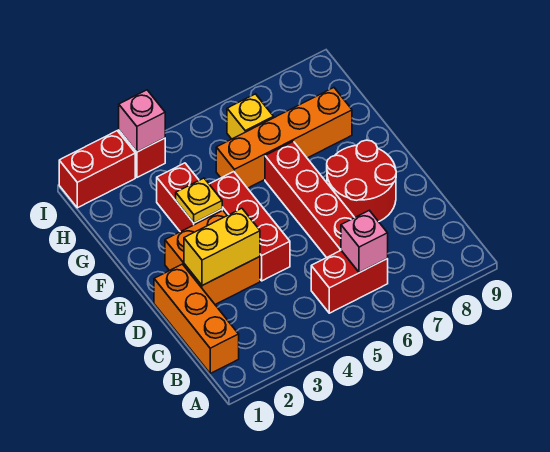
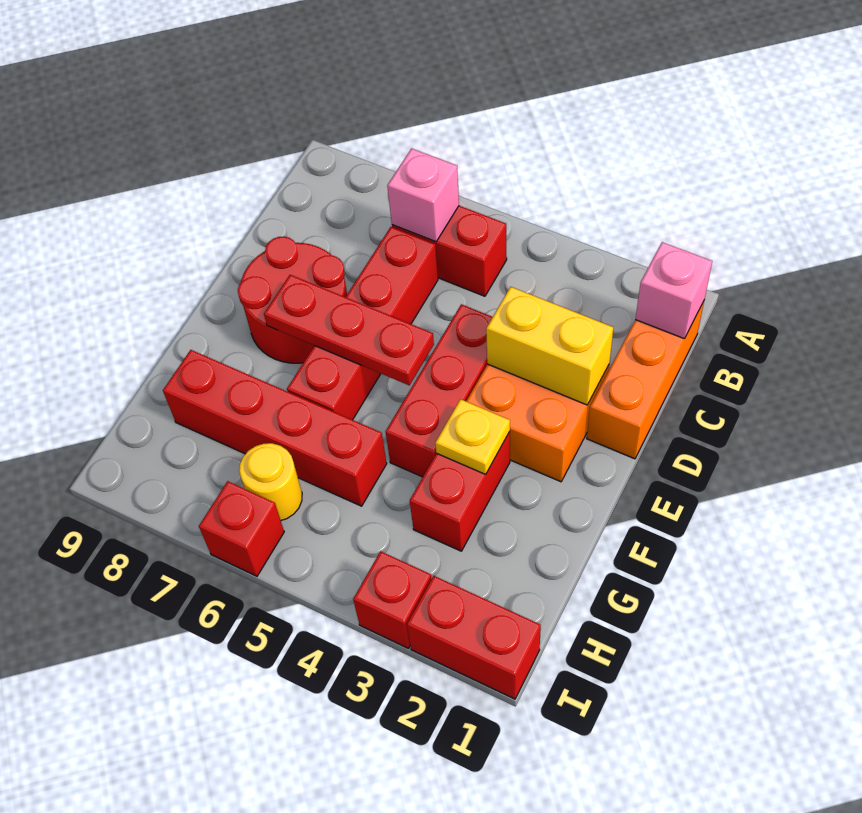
none -> red 1x3 plate [264,275,434,385]
orange 1x4 brick [216,88,352,188] -> red 1x4 brick [163,350,387,506]
yellow 1x1 brick [227,94,274,139] -> yellow 1x1 round brick [239,443,302,520]
pink 1x1 brick [119,90,165,152] -> pink 1x1 brick moved to [635,242,712,339]
none -> red 1x1 brick [199,481,284,576]

